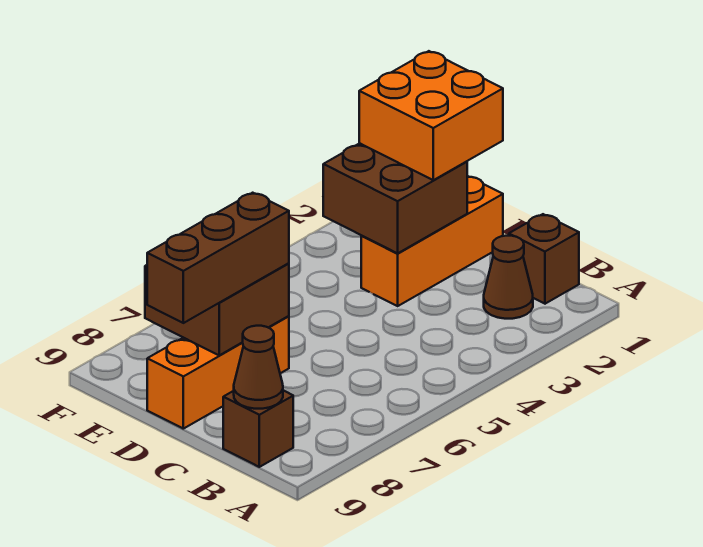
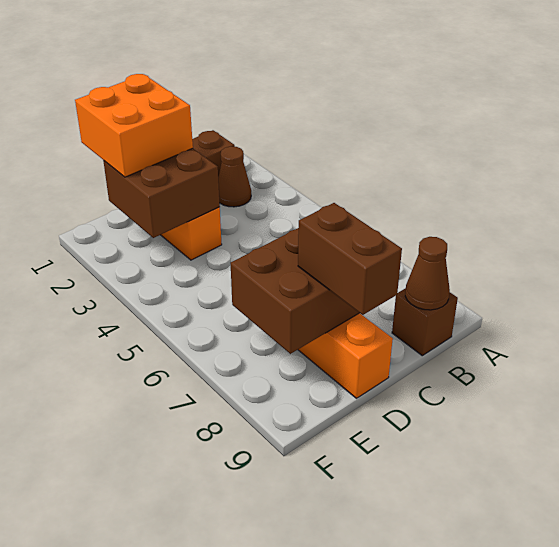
brown 1x3 brick [147,193,289,323] -> brown 1x2 brick [298,203,402,315]

